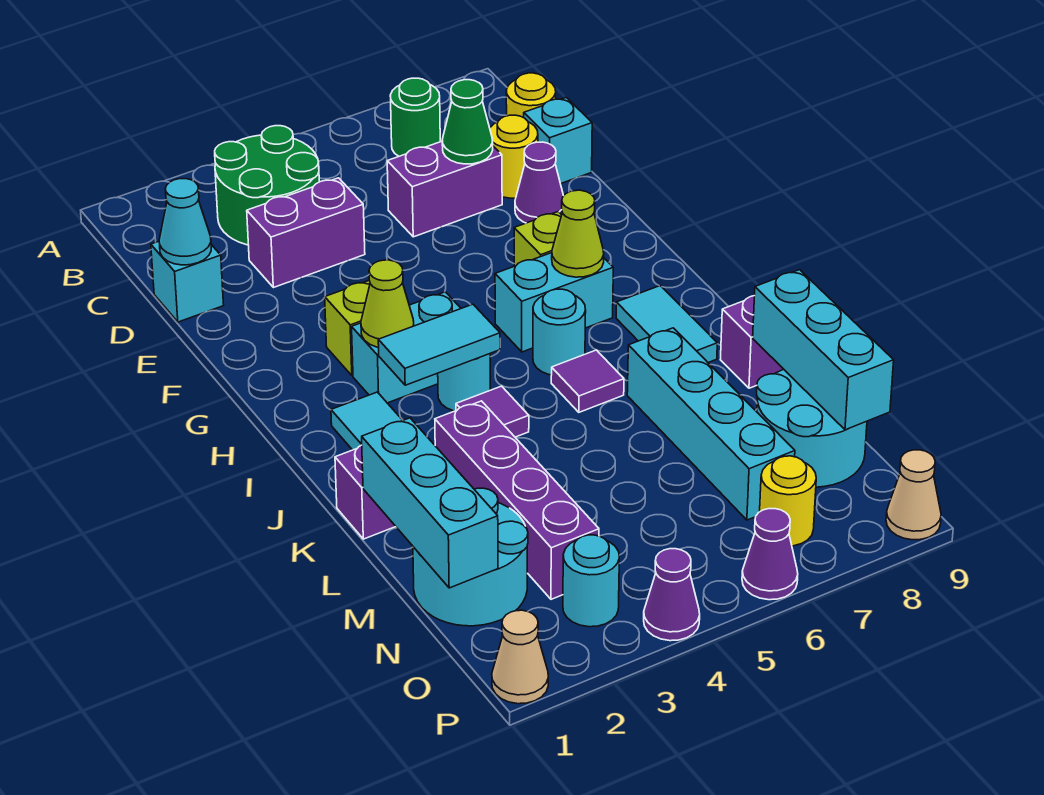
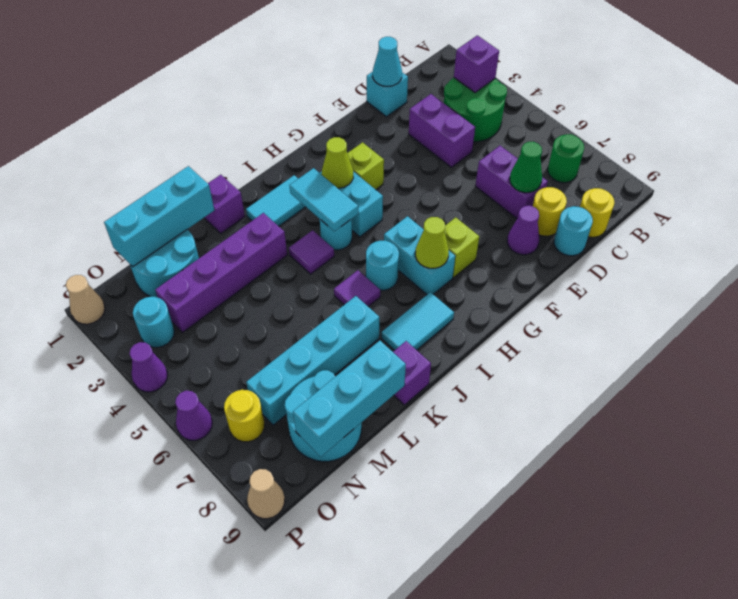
none -> purple 1x1 brick [454,35,499,93]
cyan 1x1 brick [524,98,592,184] -> cyan 1x1 round brick [554,206,593,256]

